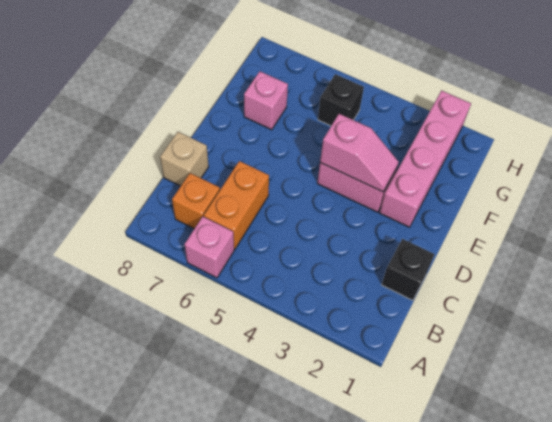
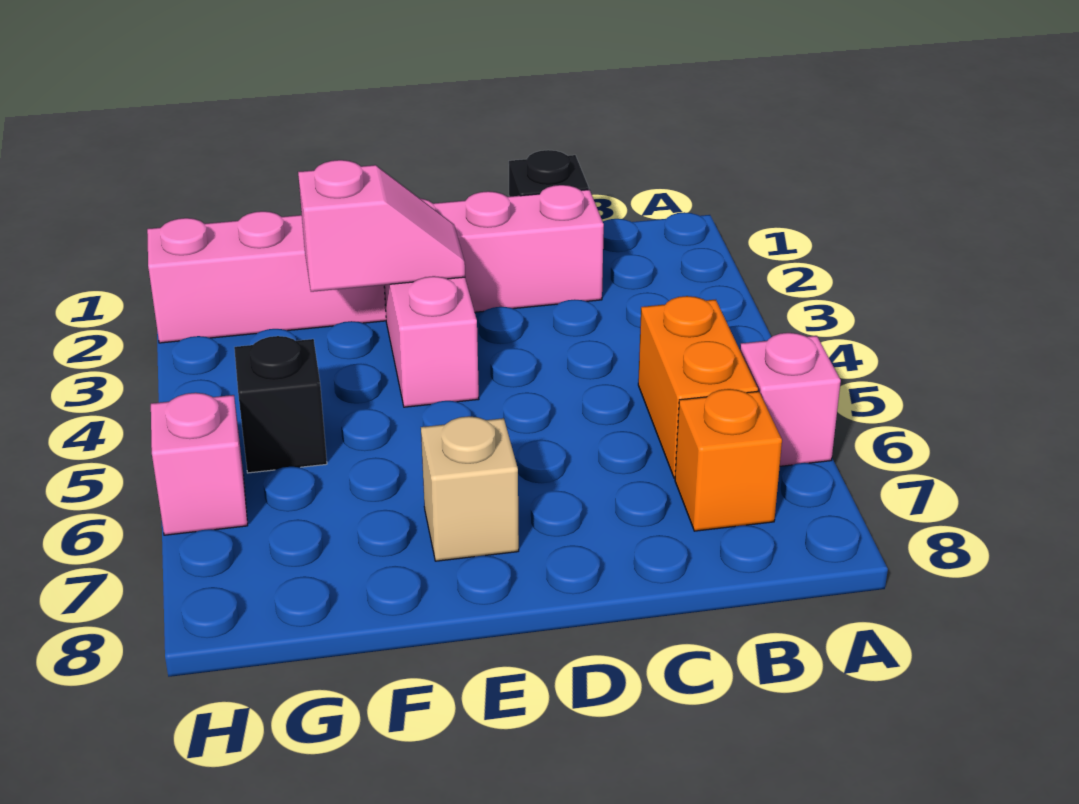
orange 1x2 brick [204,161,269,249] -> orange 1x2 brick turned to [638,296,758,478]
tan 1x1 brick [160,132,209,186] -> tan 1x1 brick moved to [421,416,519,561]
pink 1x4 brick [379,91,471,227] -> pink 1x6 brick [147,185,604,343]
pink 1x2 slope [320,114,399,192] -> pink 1x2 slope turned to [298,160,465,292]
pink 1x1 brick [244,71,288,130] -> pink 1x1 brick moved to [151,393,248,535]

